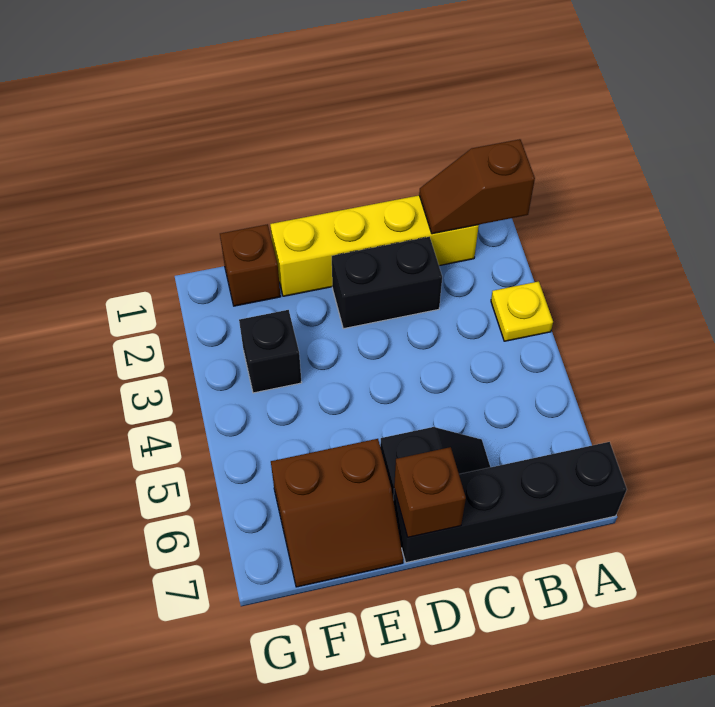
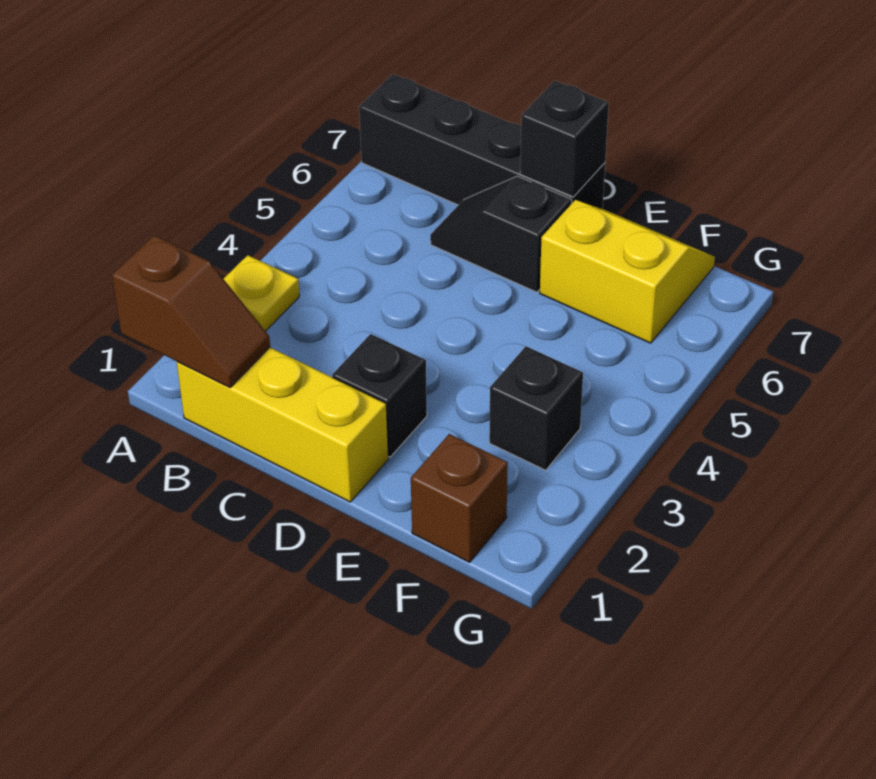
yellow 1x4 brick [270,195,479,296] -> yellow 1x3 brick [177,348,388,502]
black 1x2 brick [332,237,442,329] -> black 1x1 brick [332,334,427,457]
brown 1x1 brick [394,447,466,537] -> black 1x1 brick [520,81,609,197]
brown 2x2 slope [271,439,403,587] -> yellow 2x2 slope [540,200,715,343]

